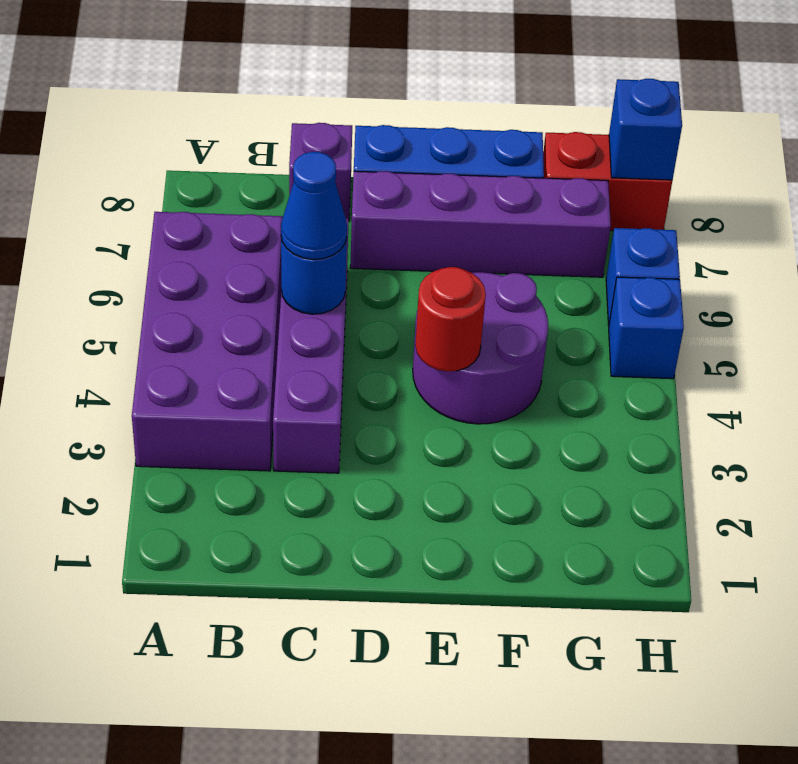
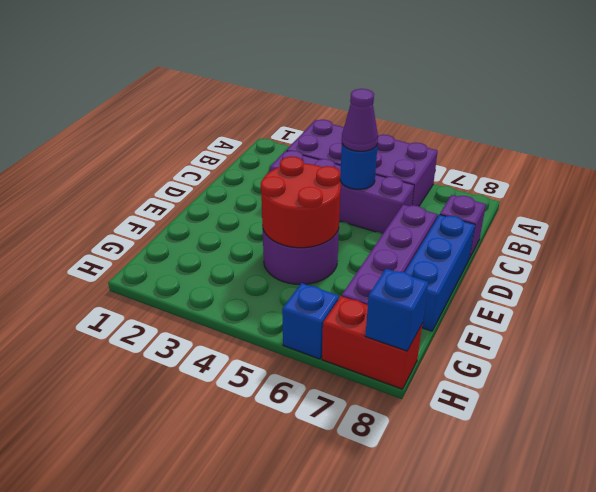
blue 1x1 cone [281,152,347,260] -> purple 1x1 cone [342,89,378,151]
red 1x1 round brick [415,267,486,372] -> red 2x2 round brick [261,156,341,248]
red 1x2 brick [543,132,672,231] -> red 1x2 brick turned to [322,296,422,389]
blue 1x1 brick [609,277,684,379] -> none

